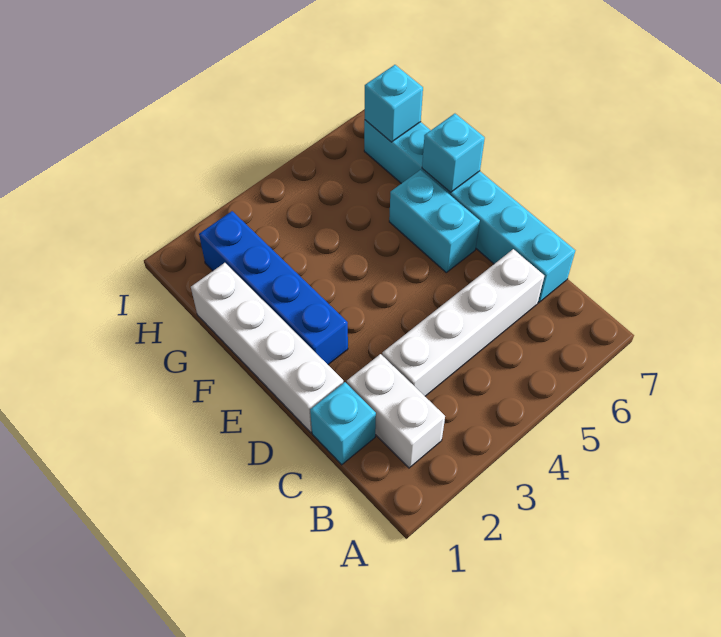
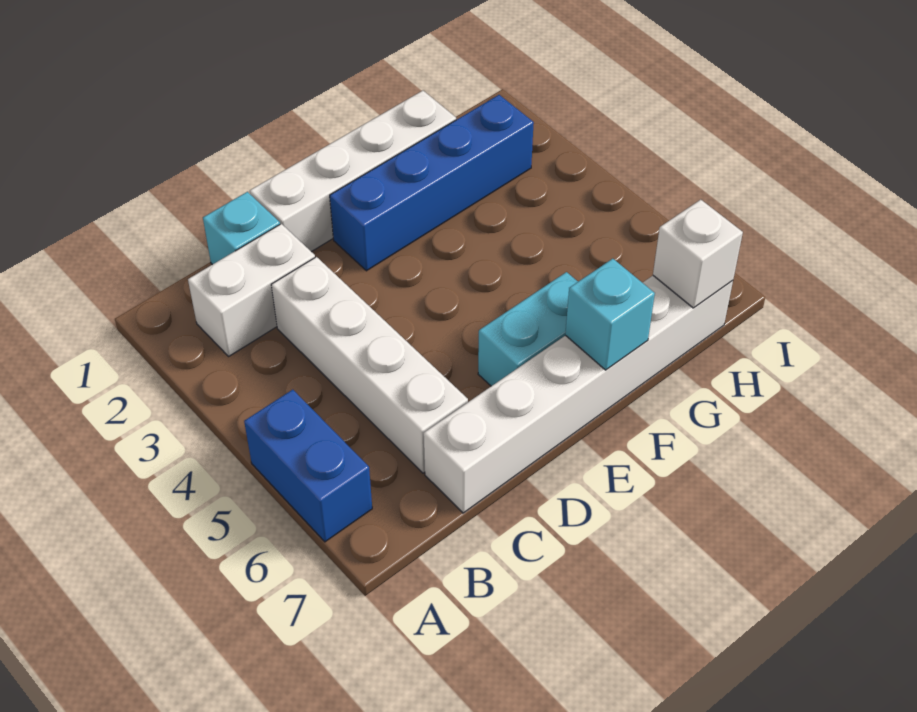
none -> blue 1x2 brick [244,390,372,542]
cyan 1x6 brick [364,120,575,303] -> white 1x6 brick [424,276,733,513]
cyan 1x1 brick [365,65,423,142] -> white 1x1 brick [653,200,743,308]

